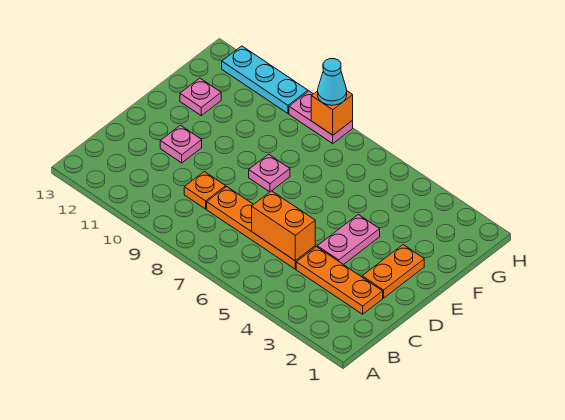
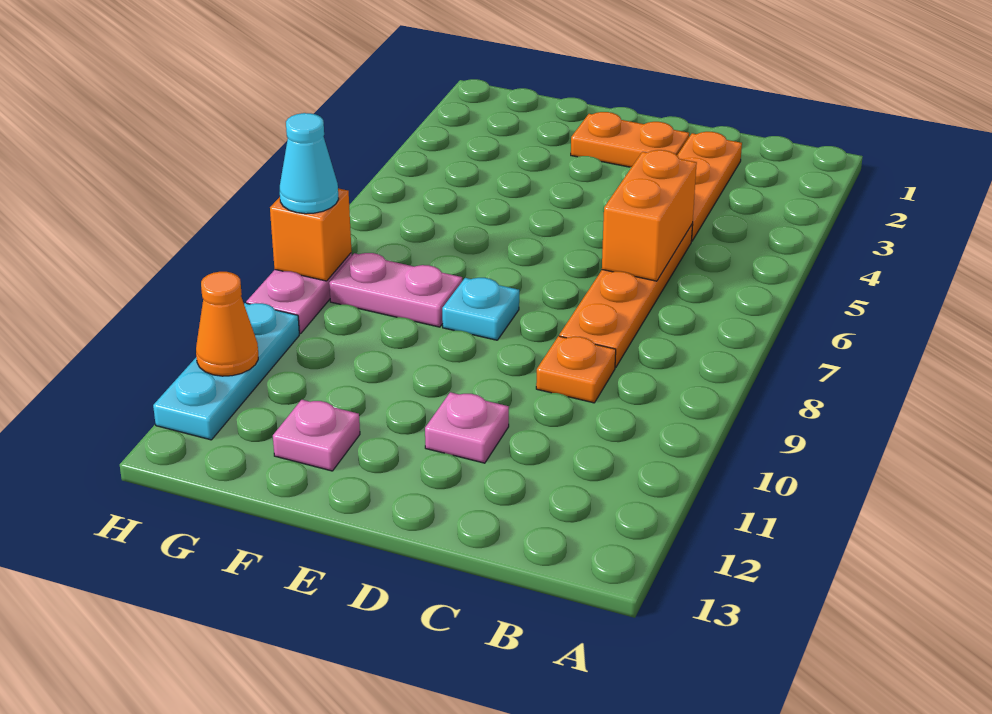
pink 1x2 plate [317,215,380,265] -> pink 1x2 plate moved to [329,253,462,327]
pink 1x1 plate [249,154,290,192] -> cyan 1x1 plate [442,278,519,340]
none -> orange 1x1 cone [196,272,258,376]

